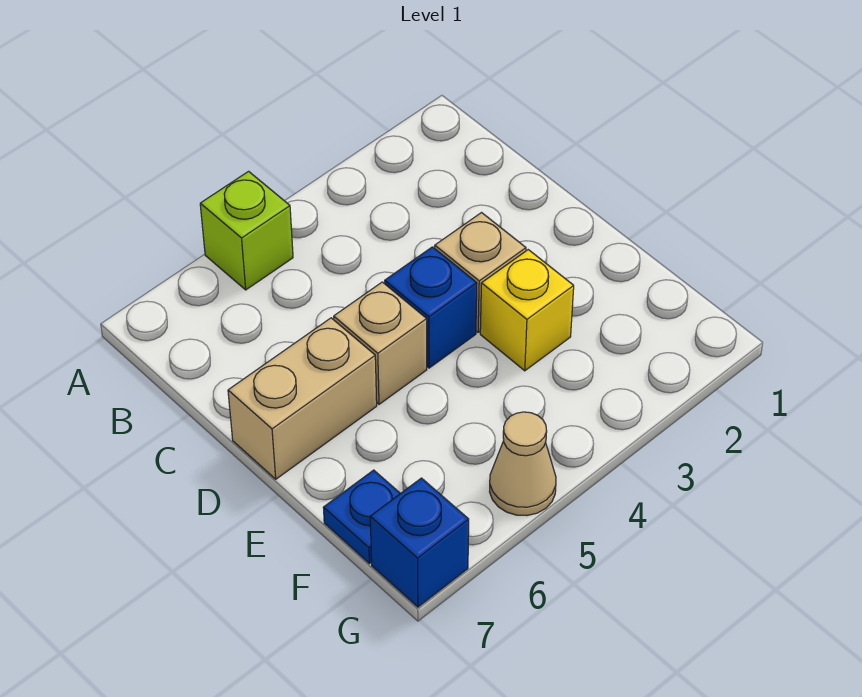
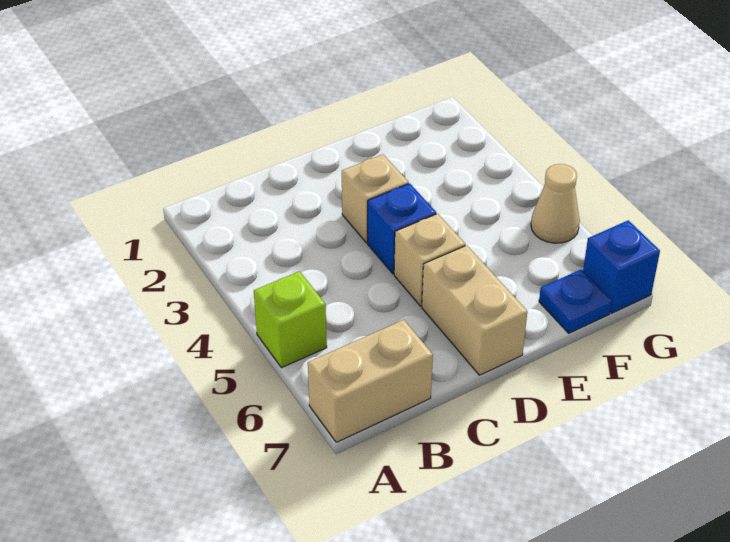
none -> tan 1x2 brick [308,320,433,442]
yellow 1x1 brick [480,250,574,371] -> none

